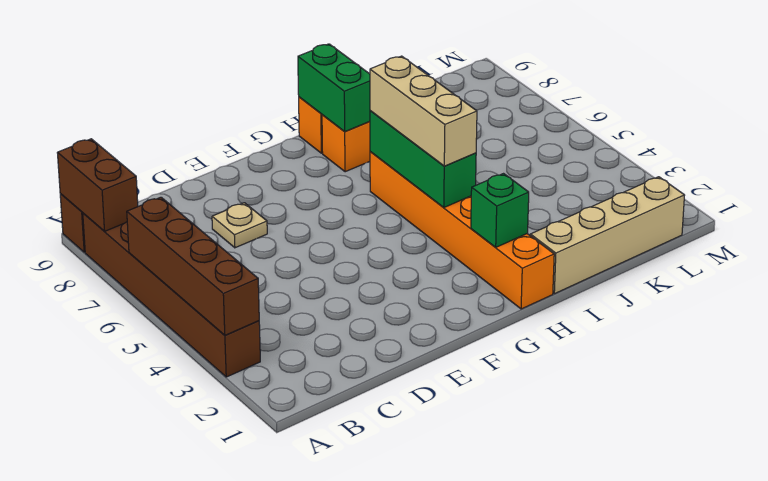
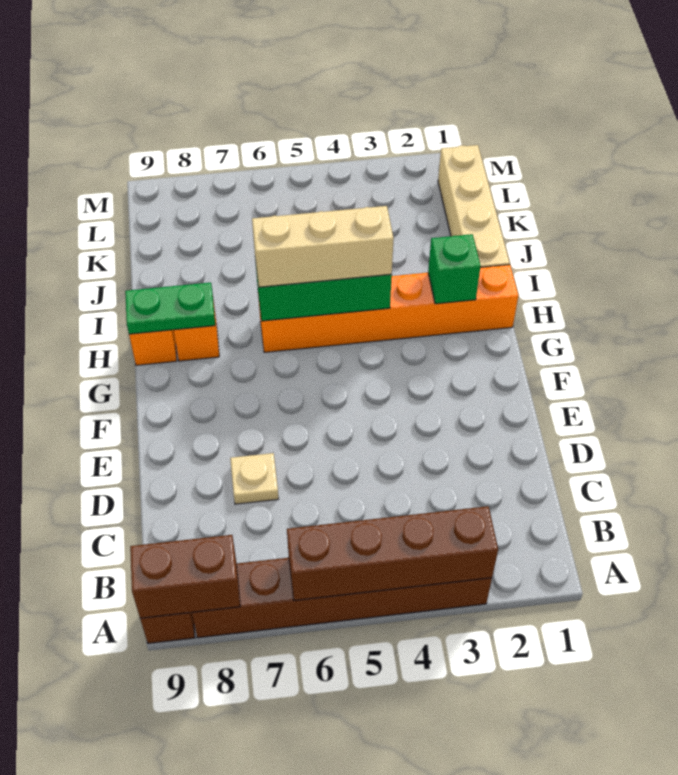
green 1x2 brick [298,44,370,132] -> green 1x2 plate [125,283,215,334]

